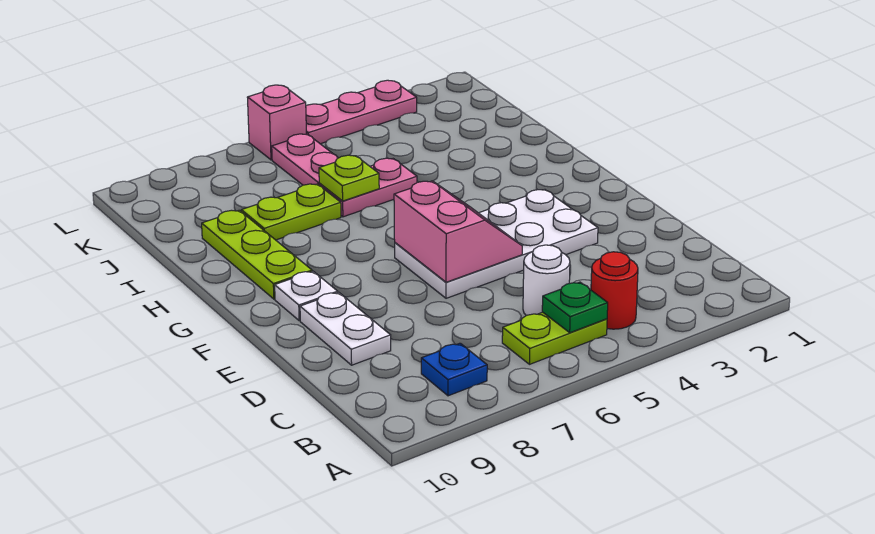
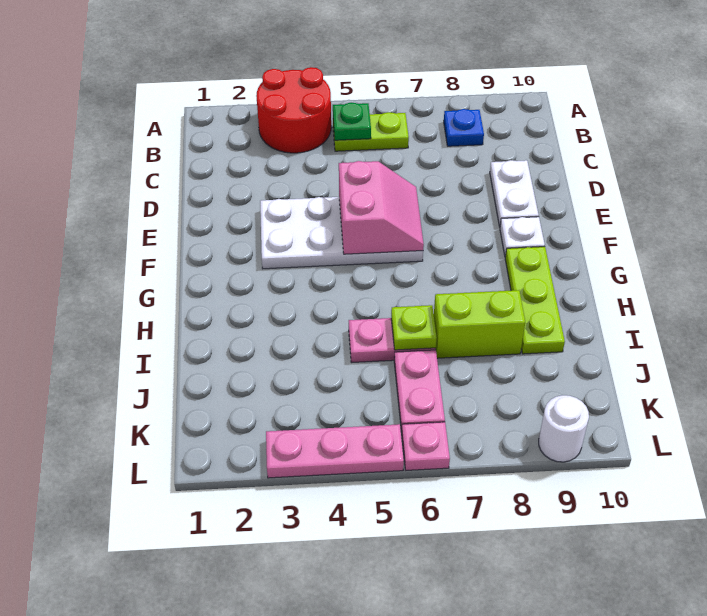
red 1x1 round brick [591,252,638,329] -> red 2x2 round brick [256,67,331,153]
white 1x1 round brick [523,245,570,316] -> white 1x1 round brick moved to [539,395,589,462]
pink 2x2 slope [394,181,522,282] -> pink 2x2 slope turned to [339,161,424,254]
lime 1x2 plate [241,184,341,240] -> lime 1x2 brick [434,290,525,358]
pink 1x1 brick [247,85,307,160] -> pink 1x1 plate [402,422,450,470]

